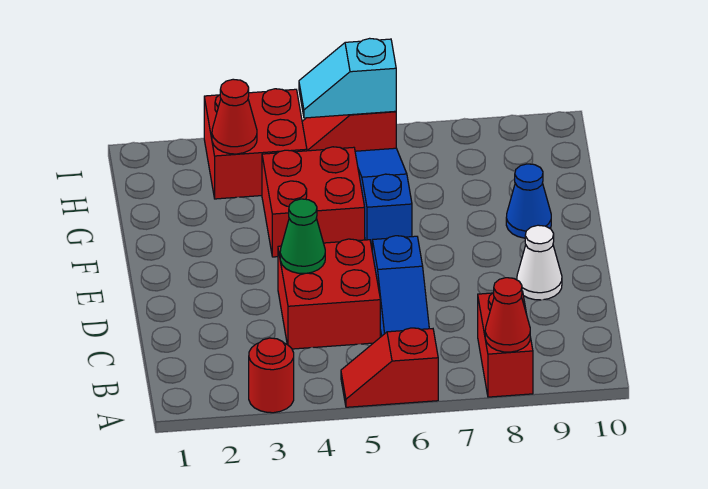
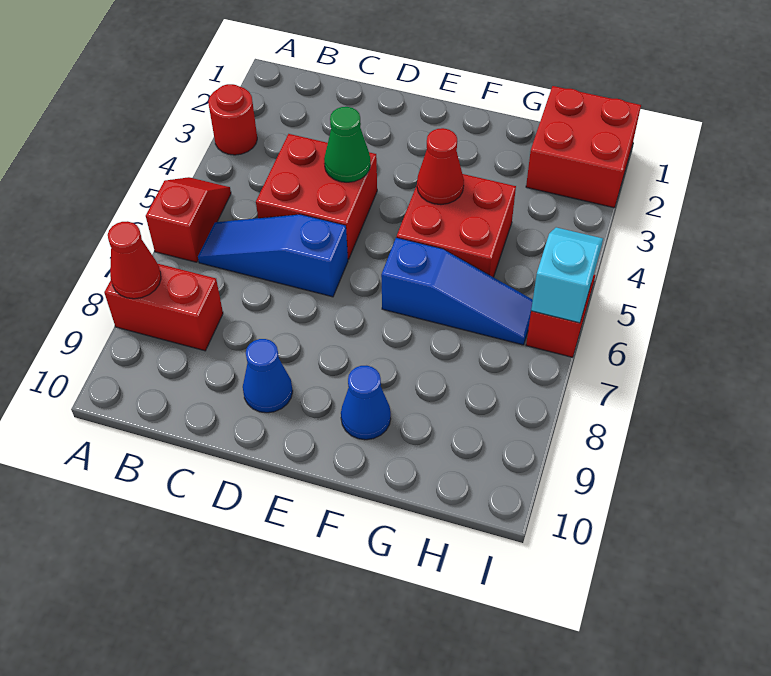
white 1x1 cone [517,225,562,300] -> blue 1x1 cone [243,339,293,413]
red 2x2 brick [204,89,307,199] -> red 2x2 brick moved to [526,86,641,208]
red 1x1 cone [212,79,257,154] -> red 1x1 cone moved to [417,128,464,205]

